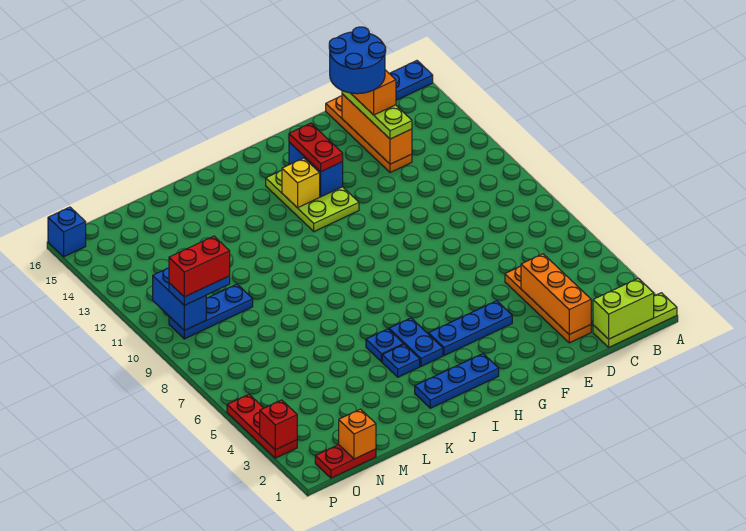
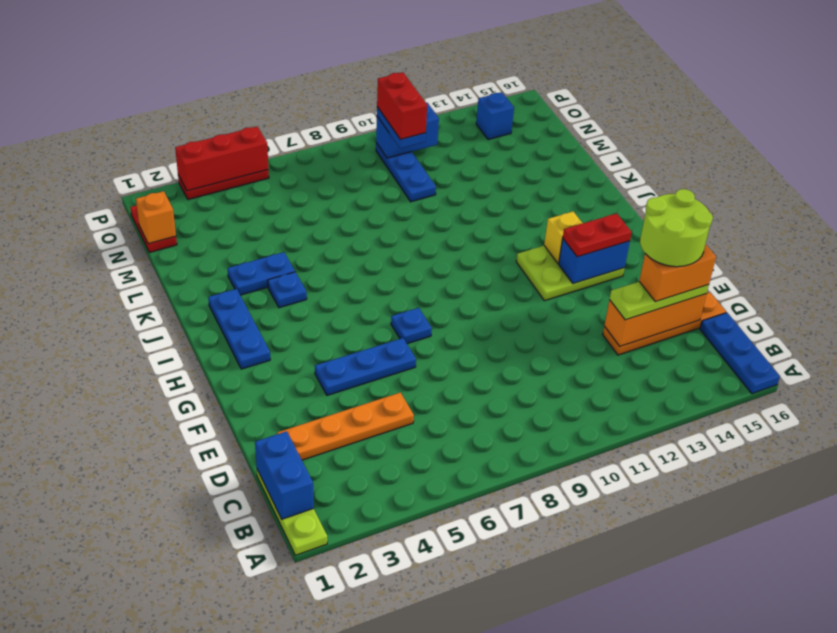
lime 1x2 brick [593,278,654,339] -> blue 1x2 brick [255,431,314,519]
orange 1x3 brick [521,254,591,335] -> none
blue 2x2 round brick [329,27,386,94] -> lime 2x2 round brick [640,189,713,267]
blue 1x3 plate [429,301,512,355] -> blue 1x3 plate turned to [315,338,416,395]
blue 1x2 plate [389,318,443,366] -> blue 1x2 plate moved to [228,252,295,295]
blue 1x1 plate [366,329,404,362] -> blue 1x1 plate moved to [391,308,432,344]
red 1x1 brick [260,400,297,450] -> red 1x3 brick [175,127,268,191]
blue 1x1 brick [48,207,86,257] -> blue 1x1 brick moved to [476,92,514,140]

